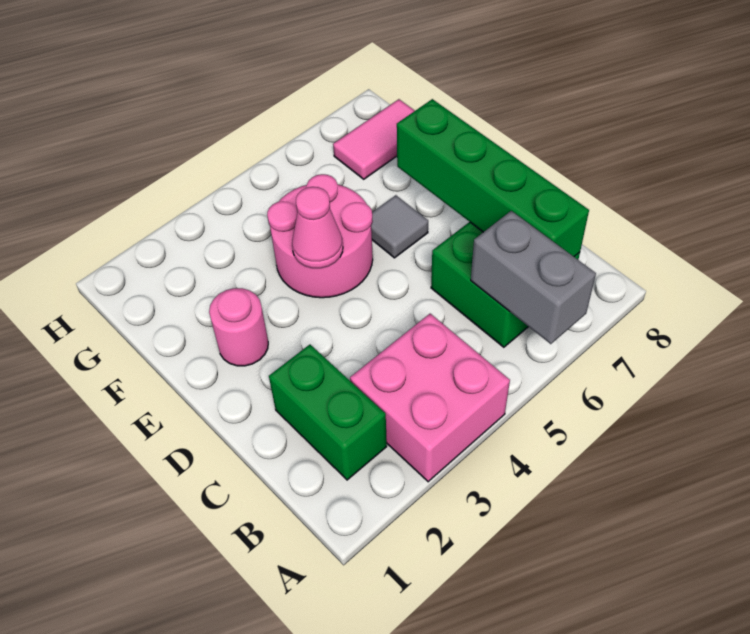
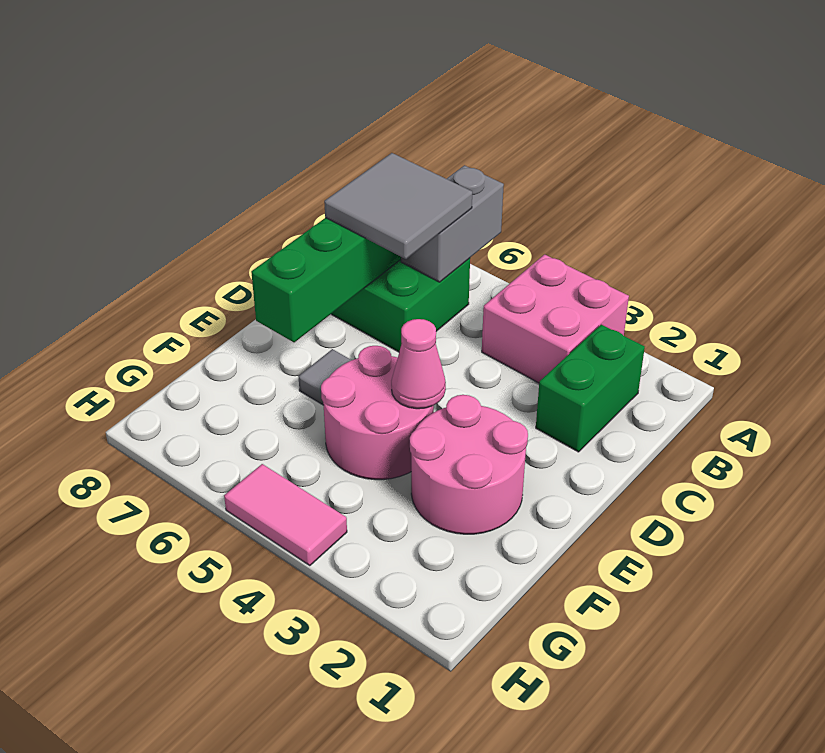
none -> grey 2x2 tile [324,153,472,259]
pink 1x1 round brick [209,288,268,366] -> pink 2x2 round brick [410,395,528,534]
pink 1x2 tile [333,99,415,179] -> pink 1x2 tile moved to [224,464,347,566]

